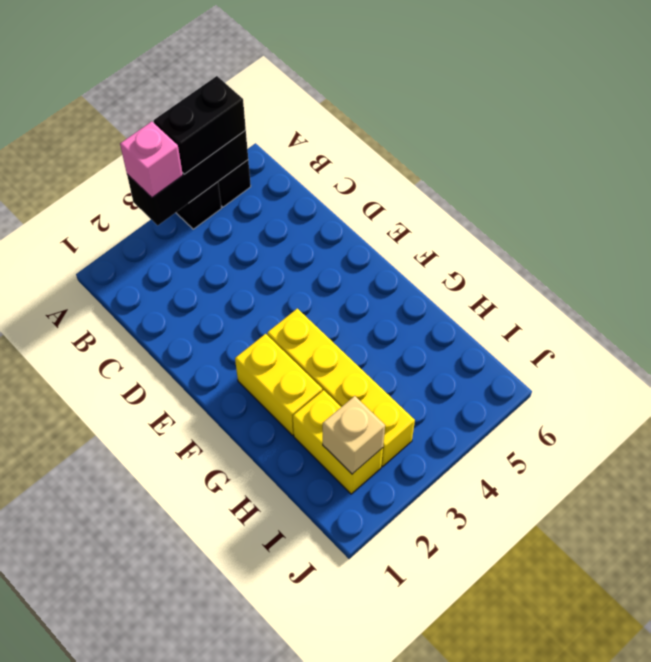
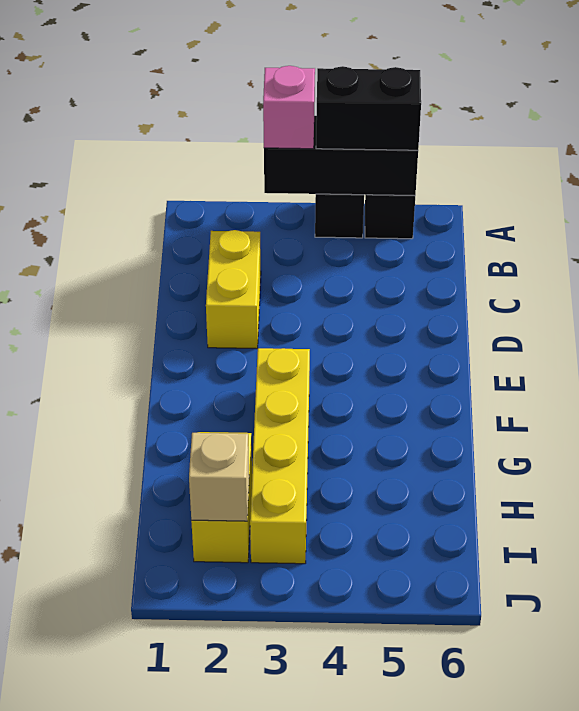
yellow 1x2 brick [235,334,322,435] -> yellow 1x2 brick moved to [206,230,261,349]

